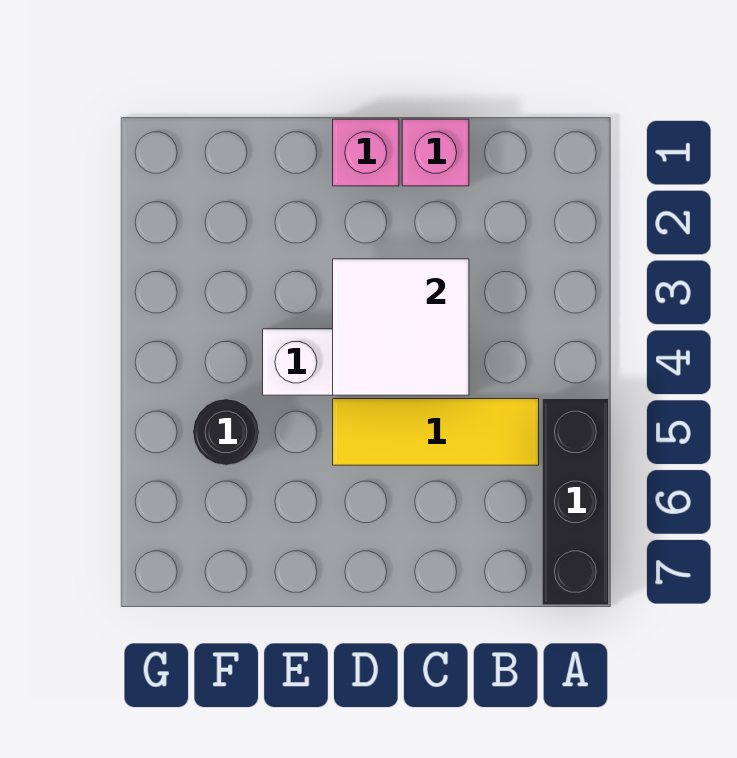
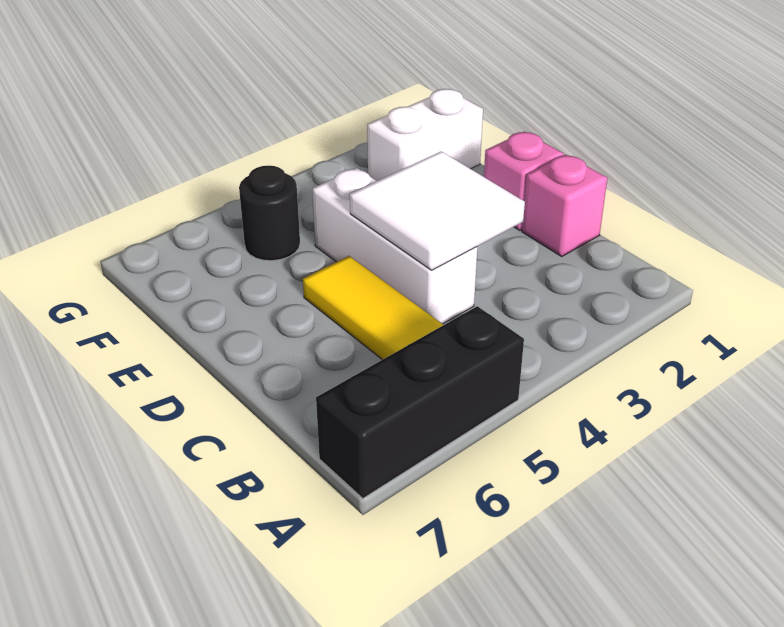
none -> white 1x2 brick [367,89,483,181]

